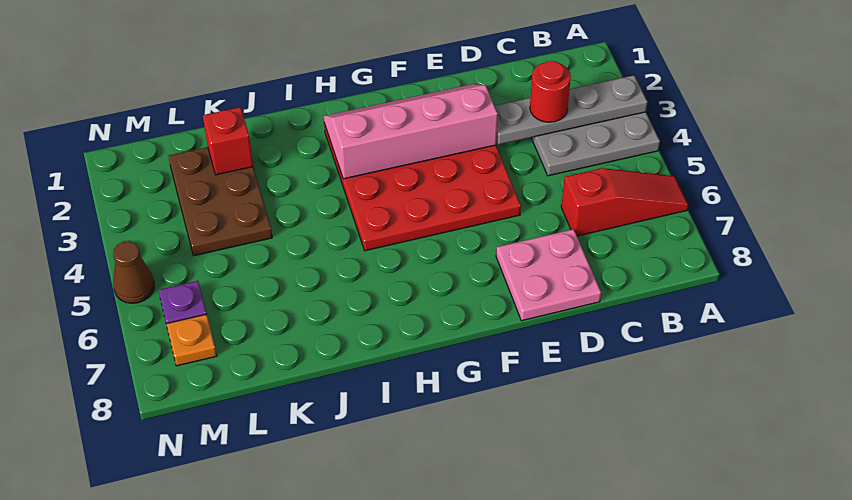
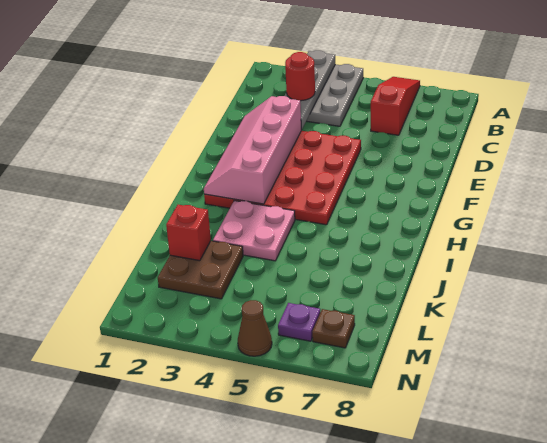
pink 2x2 plate [496,229,601,321] -> pink 2x2 plate moved to [213,201,295,261]
brown 2x3 plate [169,147,272,256] -> brown 2x2 plate [158,241,243,299]
orange 1x1 plate [166,314,217,366] -> brown 1x1 plate [312,309,355,348]

